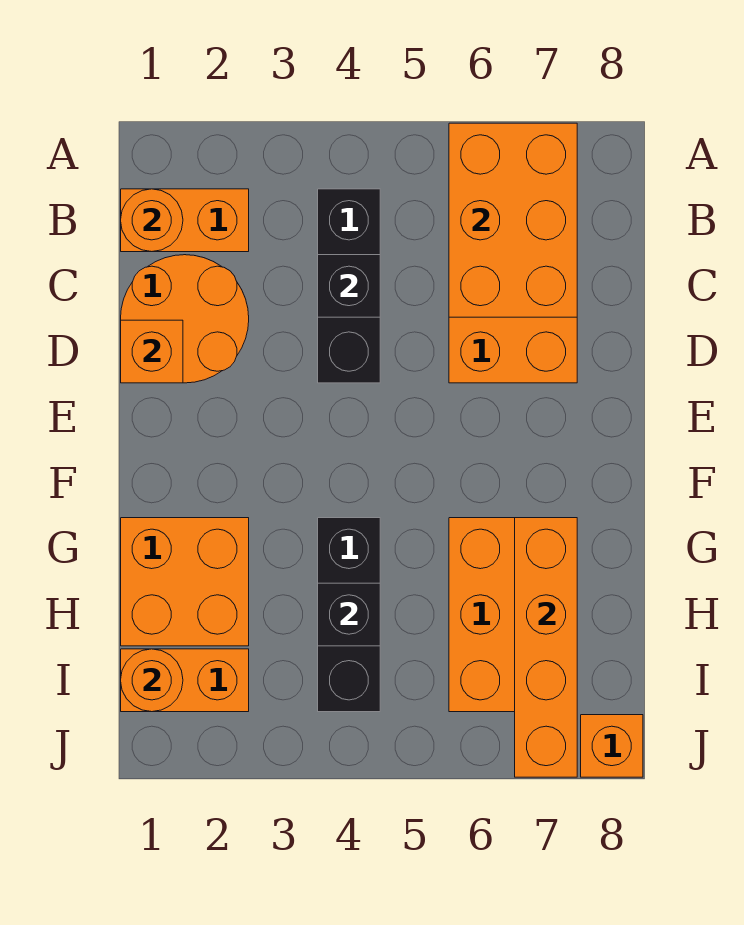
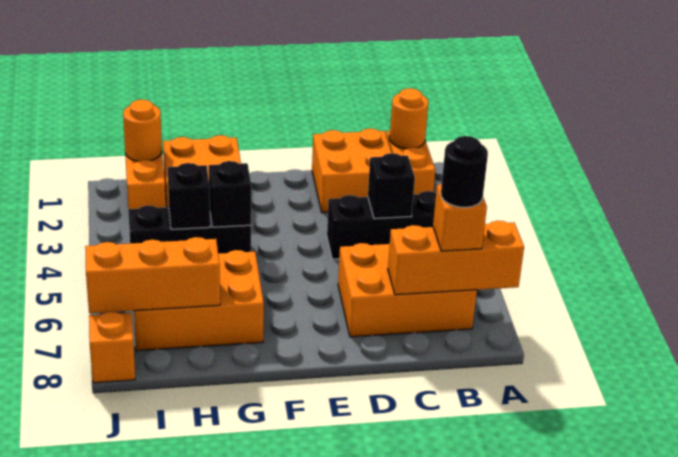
orange 2x3 brick [449,123,577,317] -> orange 1x3 brick [388,221,524,295]
none -> black 1x1 round brick [441,136,488,207]
orange 2x2 round brick [121,255,249,383] -> orange 2x2 brick [312,128,392,213]
orange 1x1 brick [121,320,183,383] -> orange 1x1 brick moved to [433,184,487,251]
none -> black 1x1 brick [209,161,251,227]
orange 1x4 brick [515,518,577,777] -> orange 1x3 brick [85,237,220,313]

